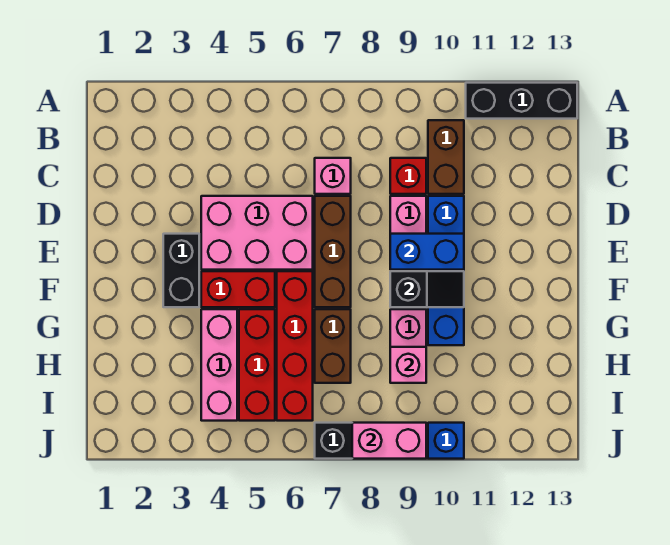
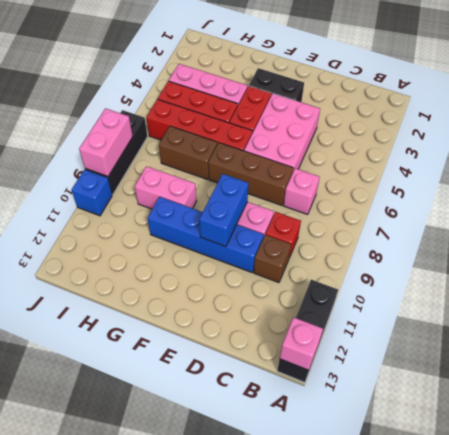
brown 1x2 brick [428,120,464,194] -> brown 1x1 brick [254,235,291,283]
black 1x2 slope [390,271,464,307] -> none
pink 1x1 brick [390,347,426,383] -> pink 1x1 brick moved to [280,317,323,370]

